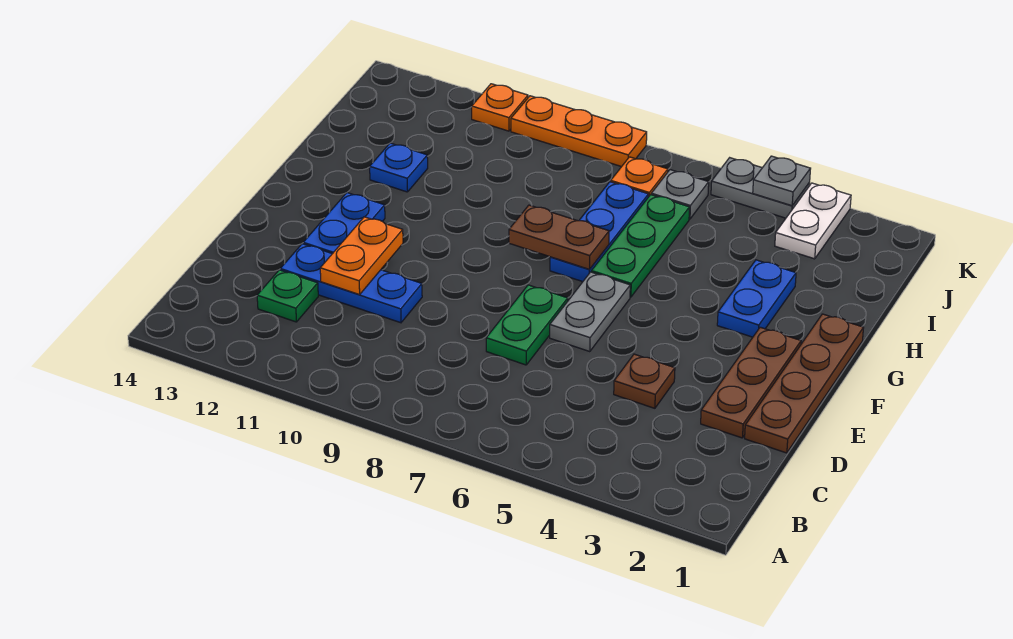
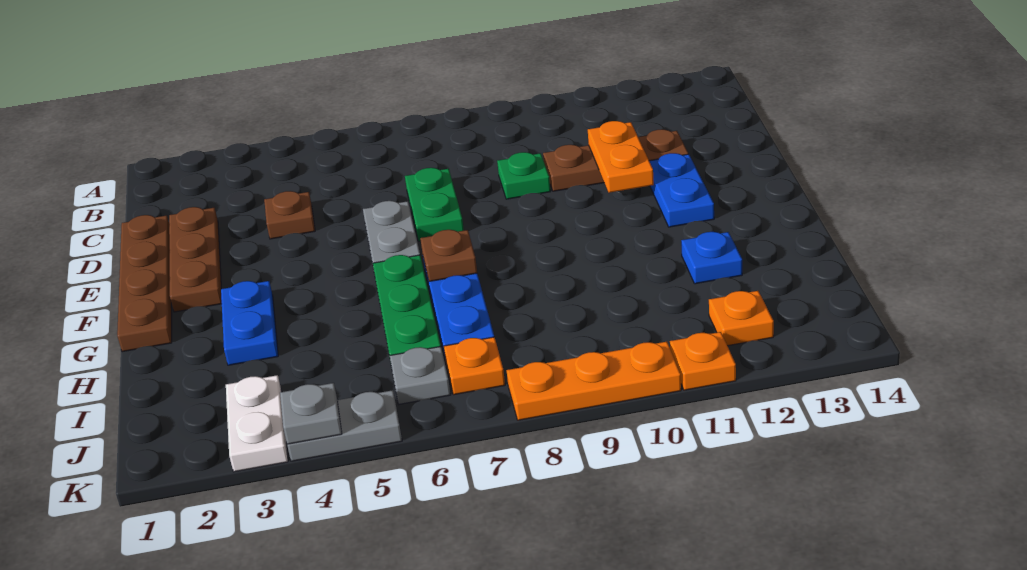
green 1x1 plate [257,270,318,322] -> green 1x1 plate moved to [497,152,551,199]
blue 1x3 plate [280,244,422,323] -> brown 1x3 plate [543,129,688,191]
brown 1x2 plate [509,205,609,269] -> brown 1x1 plate [420,230,477,281]
none -> orange 1x1 plate [709,291,774,346]

